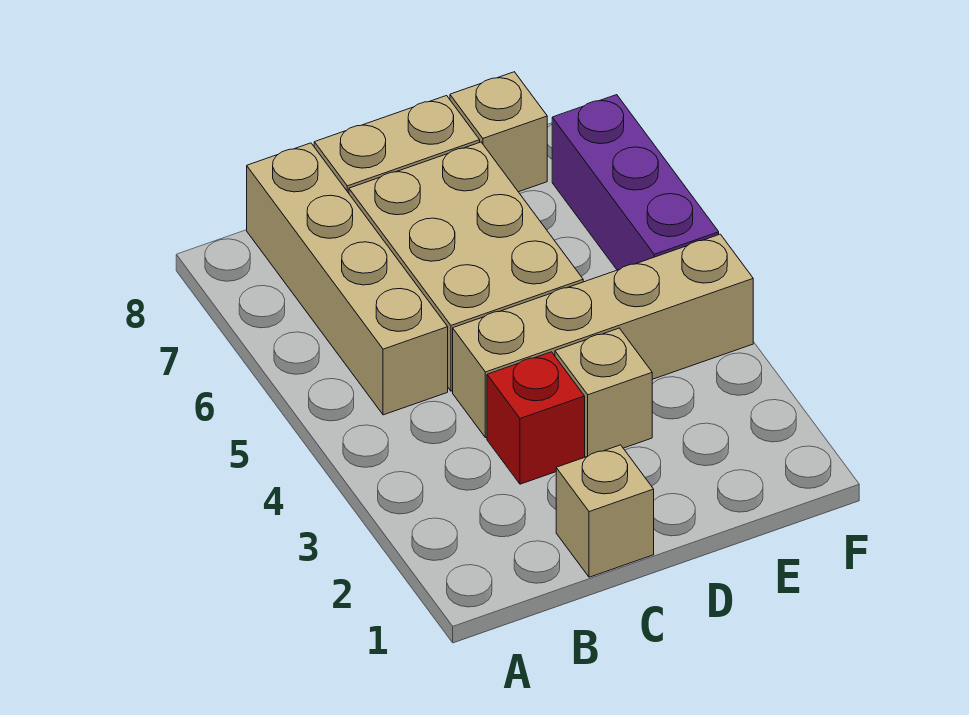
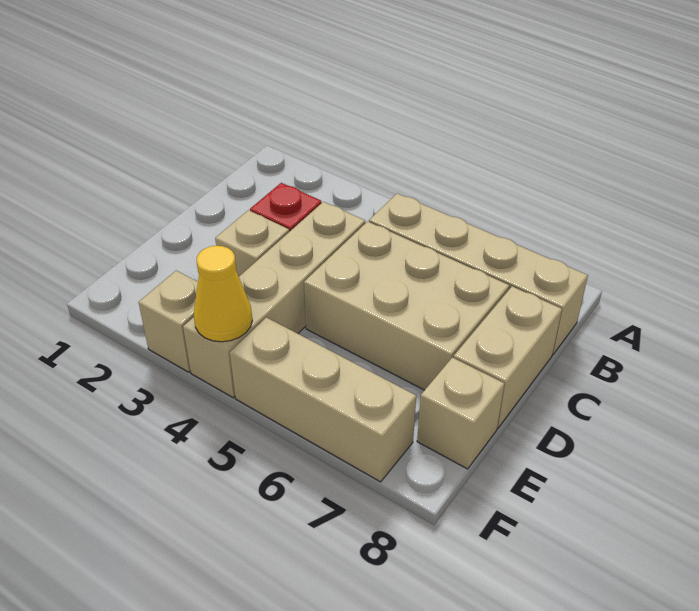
tan 1x1 brick [556,445,654,577] -> tan 1x1 brick moved to [139,271,198,372]
none -> yellow 1x1 cone [194,246,252,342]
purple 1x3 brick [552,95,719,270] -> tan 1x3 brick [230,318,416,482]

